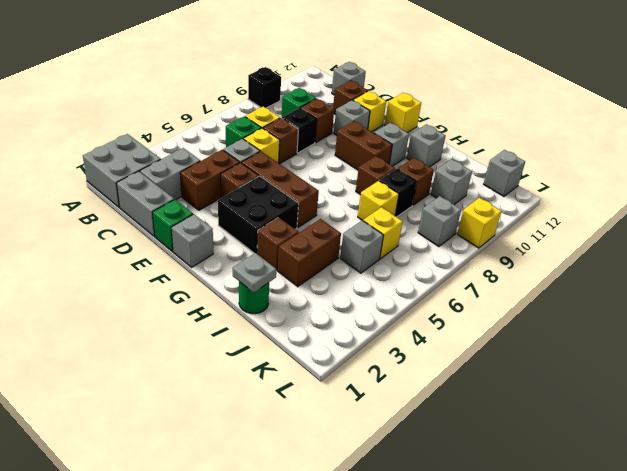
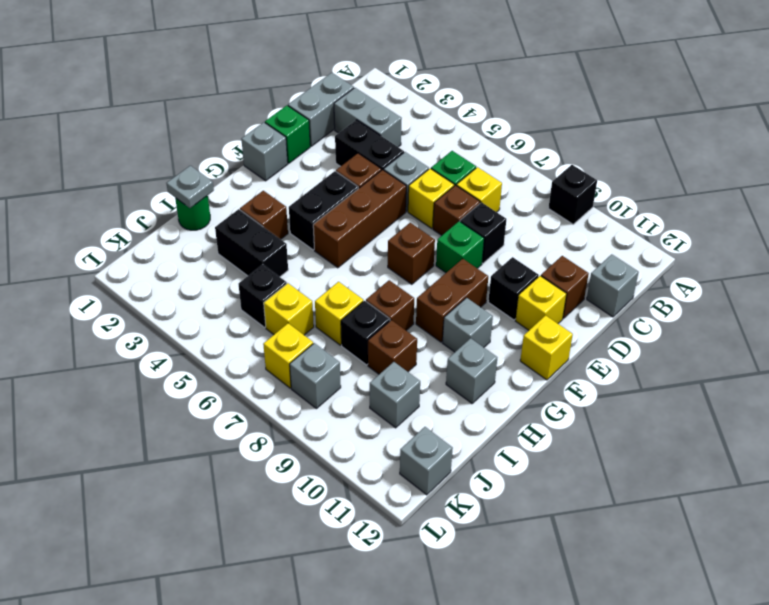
grey 2x2 brick [83,134,161,207] -> none
green 1x1 brick [282,88,316,117] -> green 1x1 brick moved to [436,221,484,273]
brown 1x2 brick [180,150,240,210] -> black 1x2 brick [335,120,404,170]
brown 1x1 brick [300,99,334,143] -> brown 1x1 brick moved to [388,223,435,284]
grey 1x1 brick [334,100,370,135] -> black 1x1 brick [488,257,539,320]
black 2x2 brick [218,176,298,254] -> black 1x2 brick [289,171,358,250]
brown 1x2 brick [278,219,341,287] -> black 1x2 brick [215,209,288,277]
grey 1x1 brick [340,220,383,273] -> black 1x1 brick [239,264,287,327]
yellow 1x1 brick [457,198,501,248] -> yellow 1x1 brick moved to [263,323,313,388]

